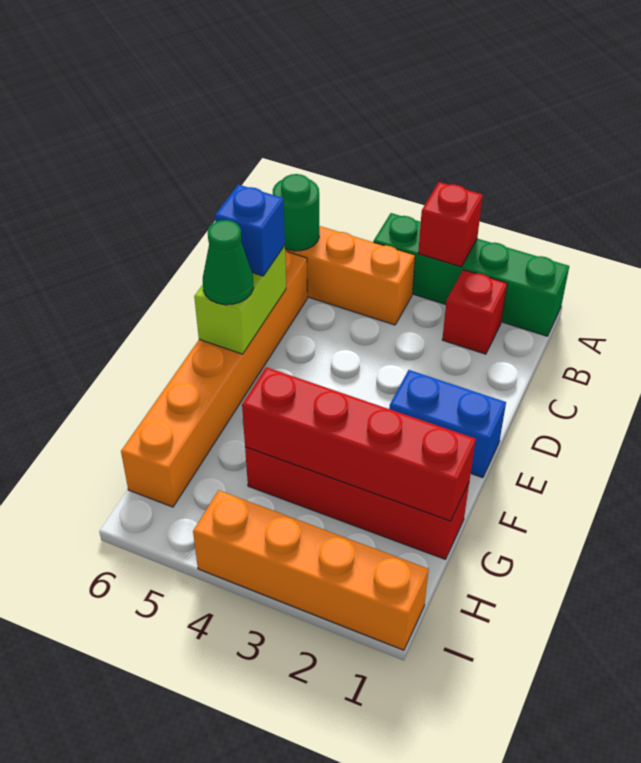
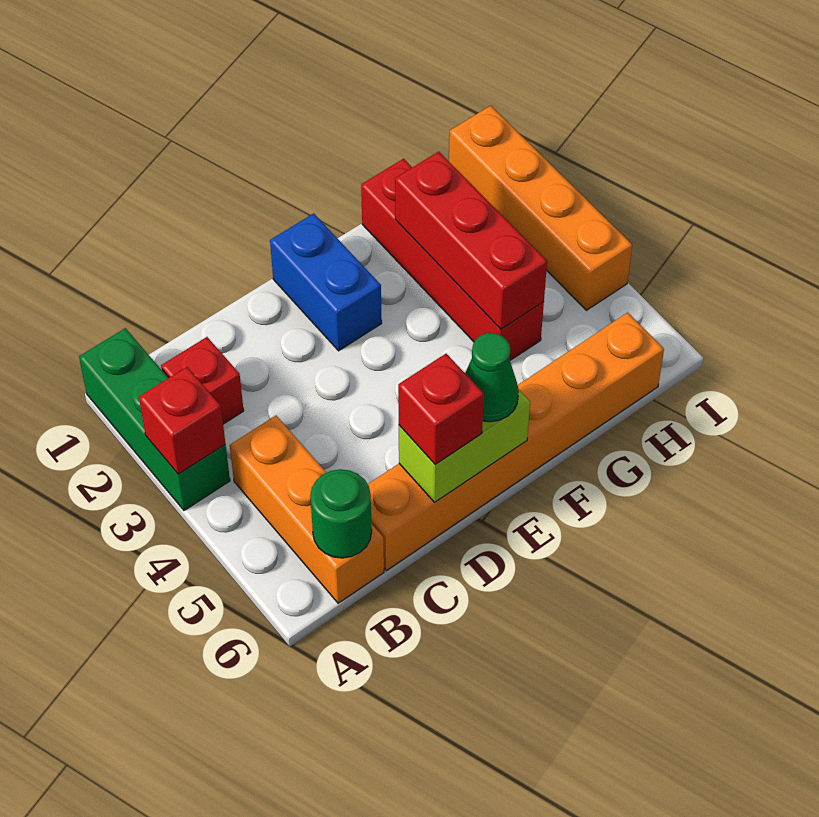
green 1x4 brick [373,213,569,336] -> green 1x3 brick [79,328,230,510]
blue 1x1 brick [215,185,285,276] -> red 1x1 brick [398,354,484,465]
red 1x4 brick [242,367,476,521] -> red 1x3 brick [395,152,547,329]

